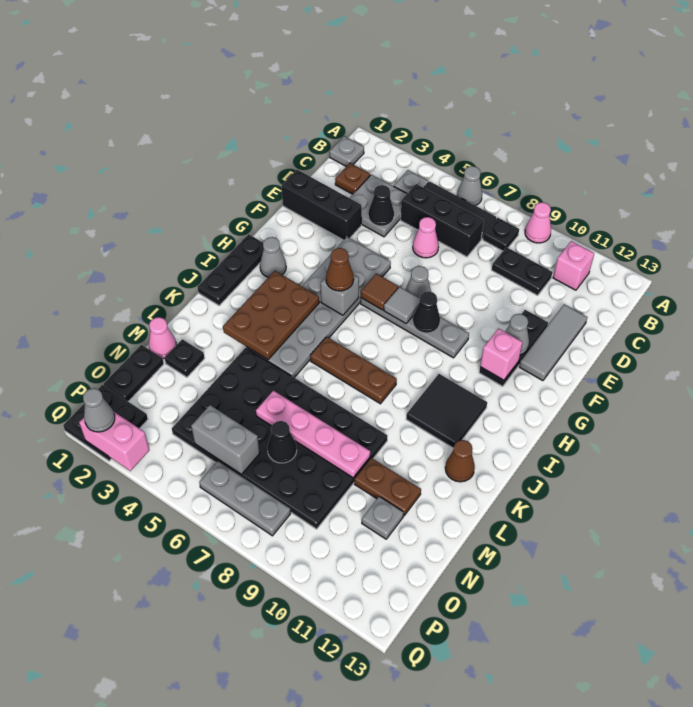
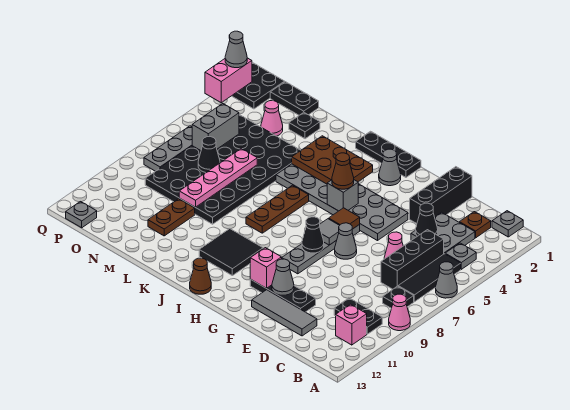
black 1x2 plate [492,247,552,295] -> black 1x2 plate turned to [334,298,382,334]
brown 1x1 cone [445,440,475,482] -> brown 1x1 cone moved to [190,258,211,294]
pink 1x1 cone [149,317,176,359] -> pink 1x1 cone moved to [261,101,283,136]
grey 1x1 plate [362,497,404,539] -> grey 1x1 plate moved to [66,202,97,228]

